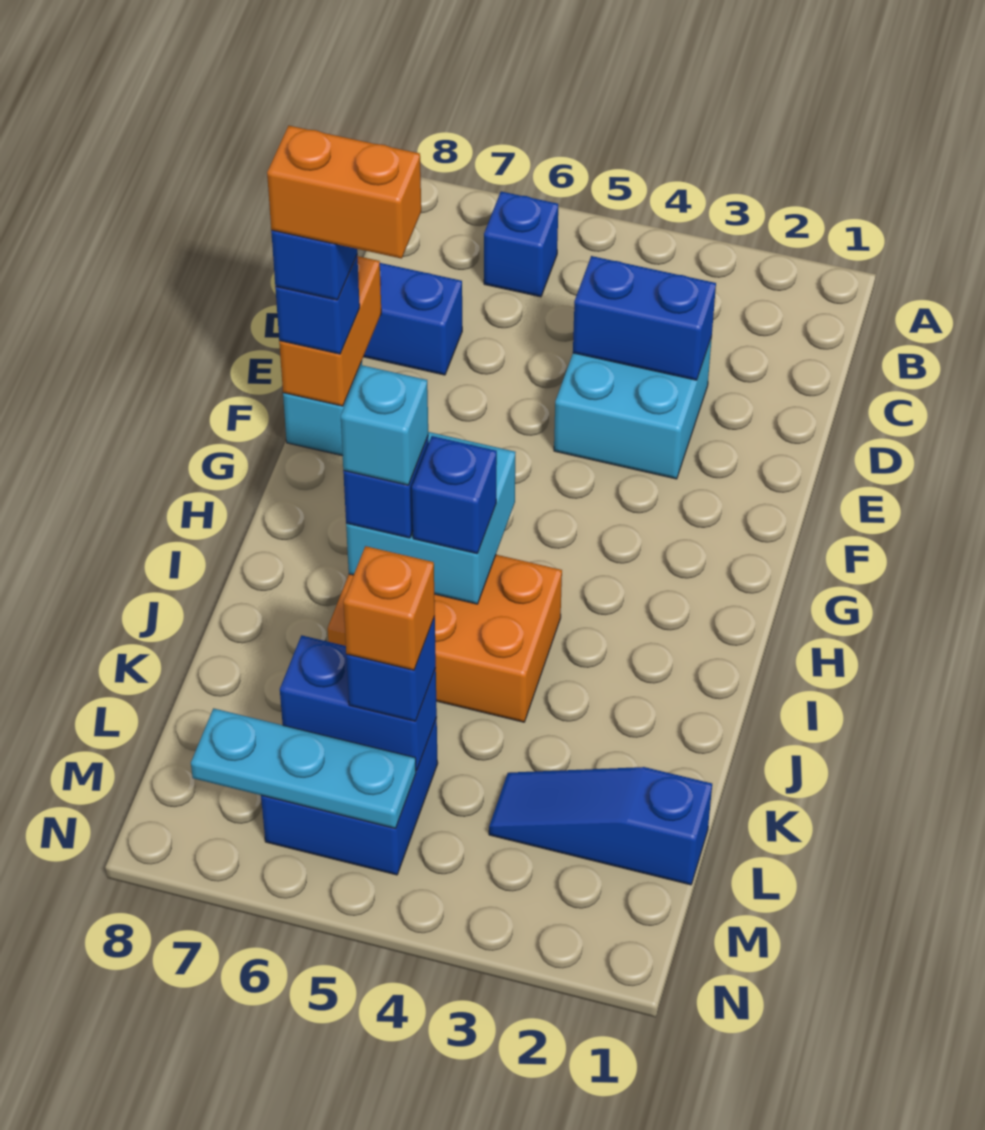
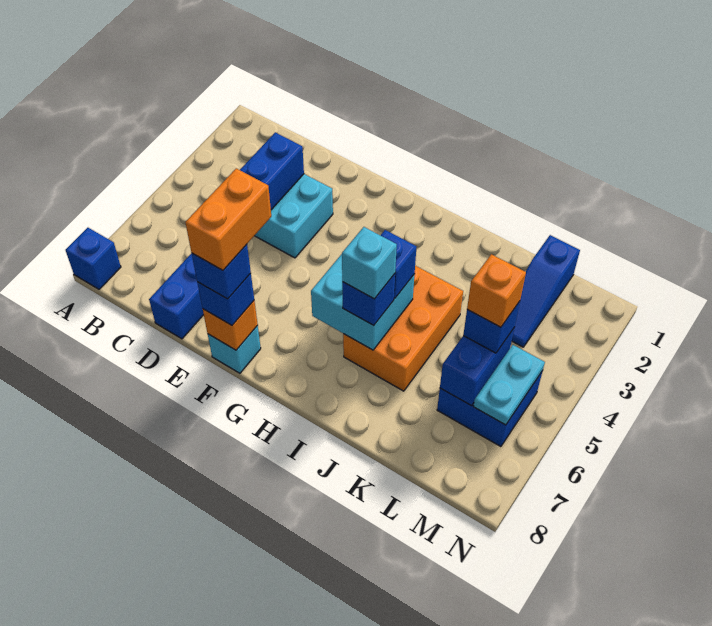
blue 1x1 brick [484,191,558,297] -> blue 1x1 brick moved to [66,228,121,289]
orange 1x2 brick [279,256,381,406] -> orange 1x1 brick [203,301,258,350]
cyan 1x3 plate [191,708,416,828] -> cyan 1x2 plate [473,345,545,425]

